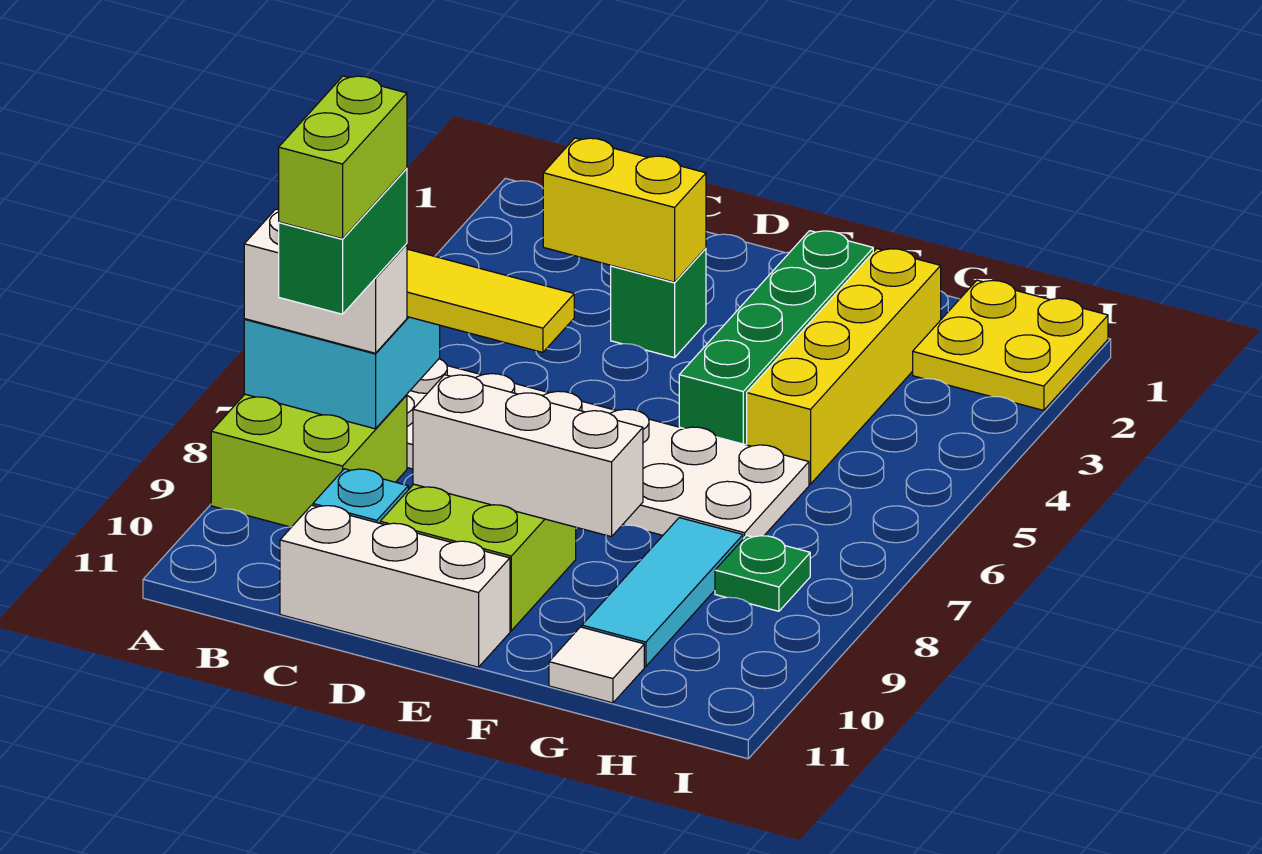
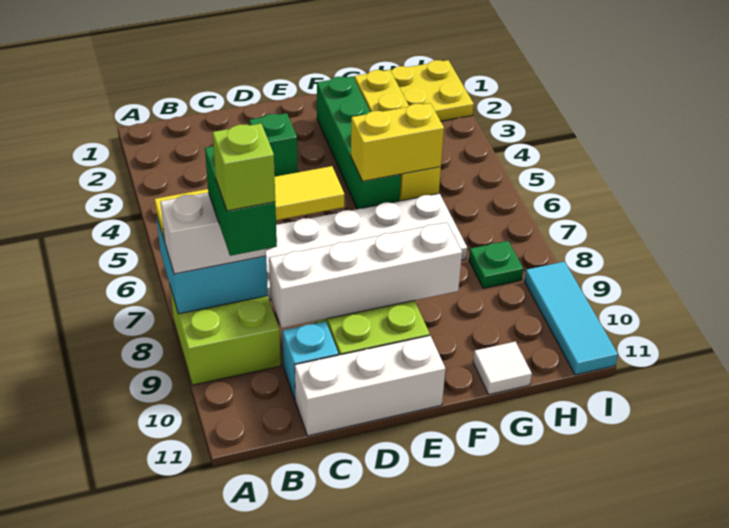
lime 1x2 brick [279,76,407,239] -> lime 1x1 brick [213,124,275,211]
yellow 1x2 brick [543,138,706,282] -> yellow 1x2 brick moved to [351,103,444,181]
white 1x3 brick [413,375,643,537] -> white 1x4 brick [269,222,462,328]
cyan 1x3 tile [582,518,743,666] -> cyan 1x3 tile moved to [524,262,618,375]

